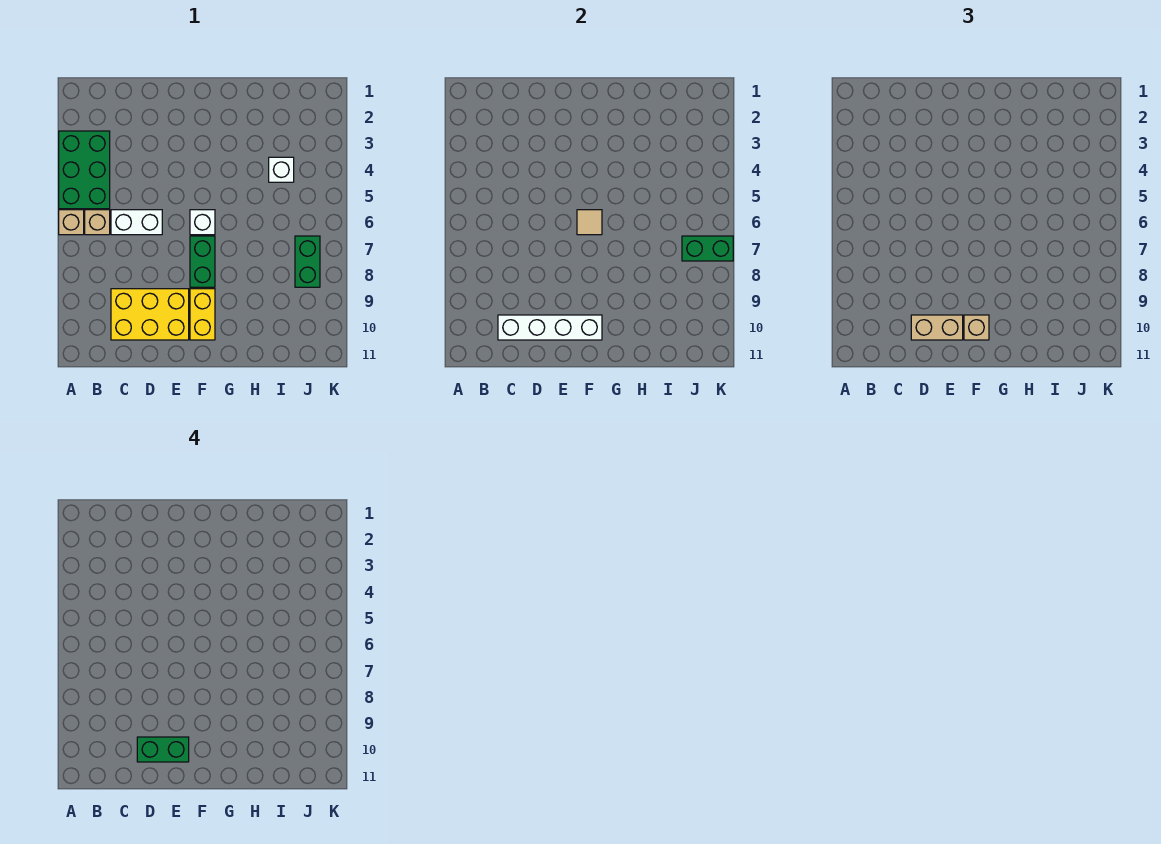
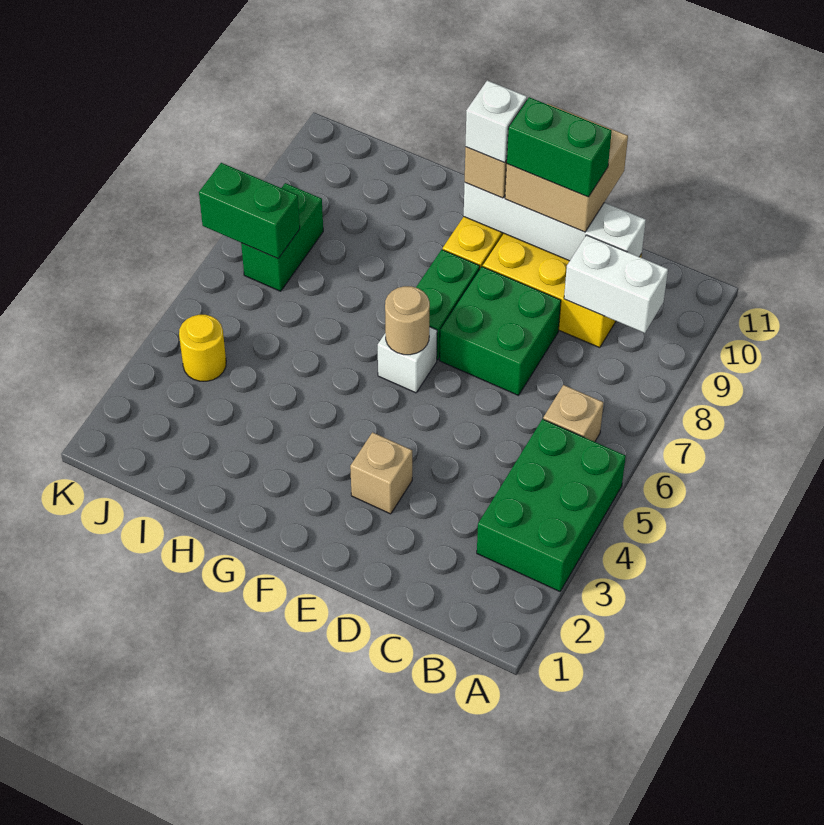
tan 1x1 brick [59,210,84,235] -> tan 1x1 brick moved to [350,432,412,514]
white 1x2 brick [111,210,162,235] -> white 1x2 brick moved to [564,235,668,333]
none -> green 2x2 brick [440,267,561,395]
tan 1x2 brick [911,315,963,340] -> tan 2x2 brick [505,103,628,232]
tan 1x1 tile [577,210,602,235] -> tan 1x1 round brick [385,286,430,355]
white 1x1 brick [269,157,294,182] -> white 1x1 brick moved to [465,80,527,163]
none -> yellow 1x1 round brick [179,315,226,381]

